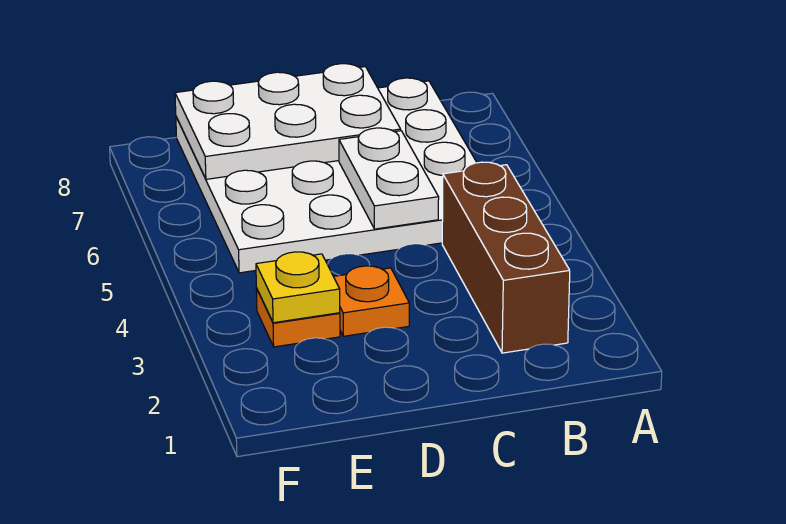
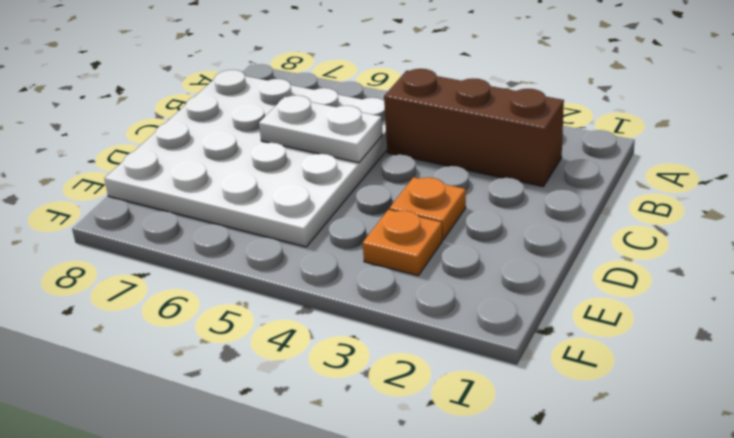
white 2x3 plate [175,64,401,179] -> none
yellow 1x1 plate [256,252,340,323] -> none

